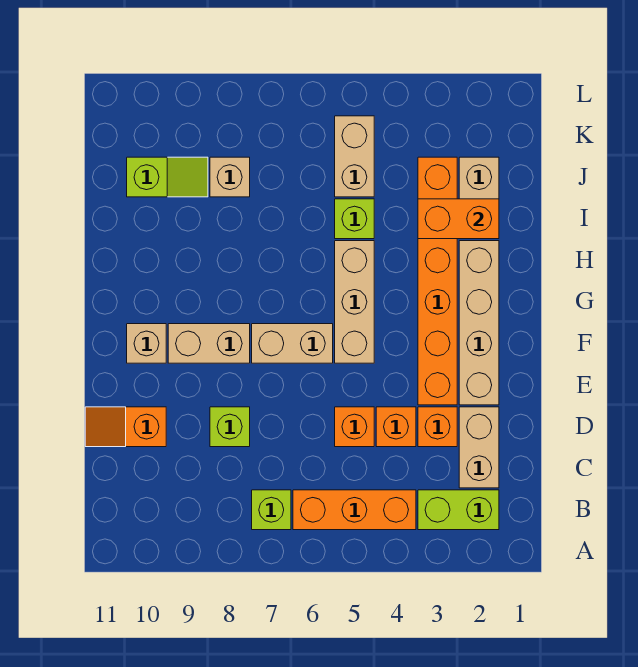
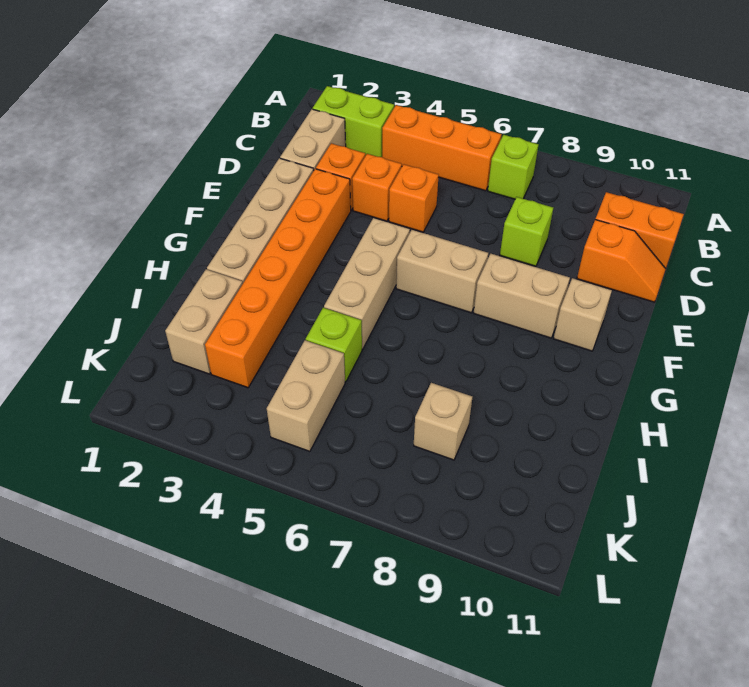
orange 1x2 brick [418,199,499,239] -> orange 1x2 brick moved to [595,192,684,268]
lime 1x2 slope [127,157,208,197] -> none

